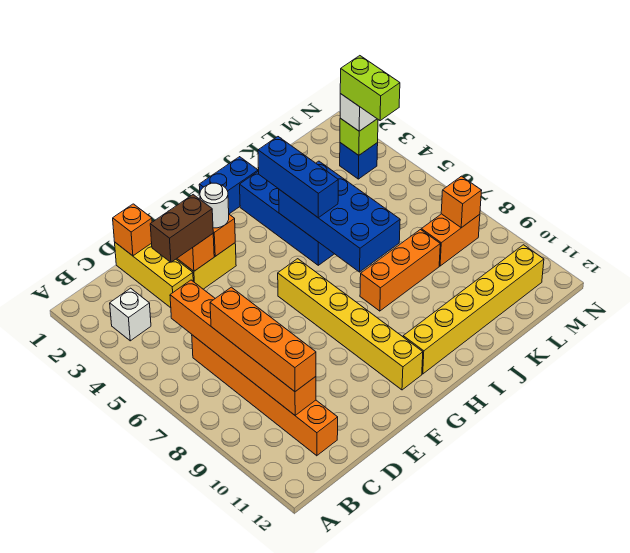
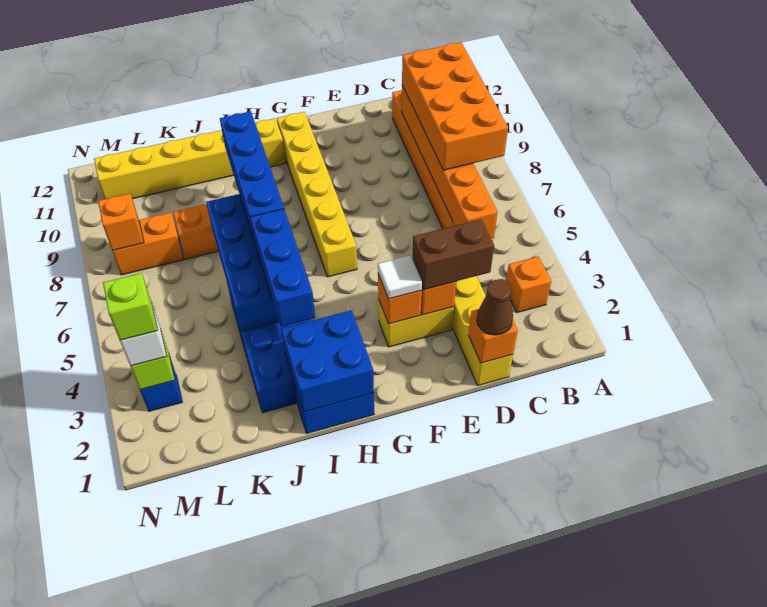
white 1x1 brick [110,288,151,341] -> orange 1x1 brick [506,257,551,313]
orange 1x4 brick [210,287,316,392] -> orange 2x4 brick [402,42,508,170]
none -> brown 1x1 cone [477,280,513,335]
white 1x1 round brick [200,183,229,228] -> white 1x1 tile [378,255,422,299]
none -> blue 2x2 brick [281,310,374,412]
none -> blue 1x4 brick [220,111,284,239]
lime 1x2 brick [340,56,400,121] -> lime 1x1 brick [103,273,158,340]

